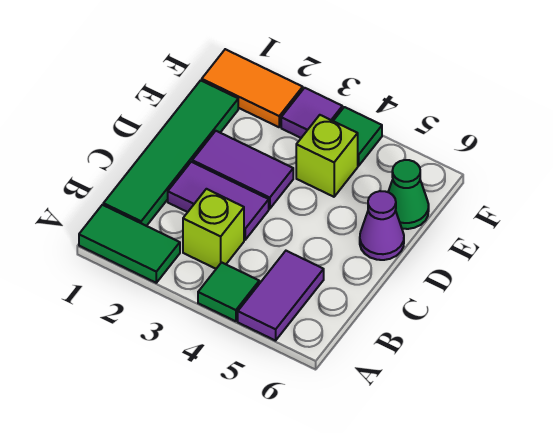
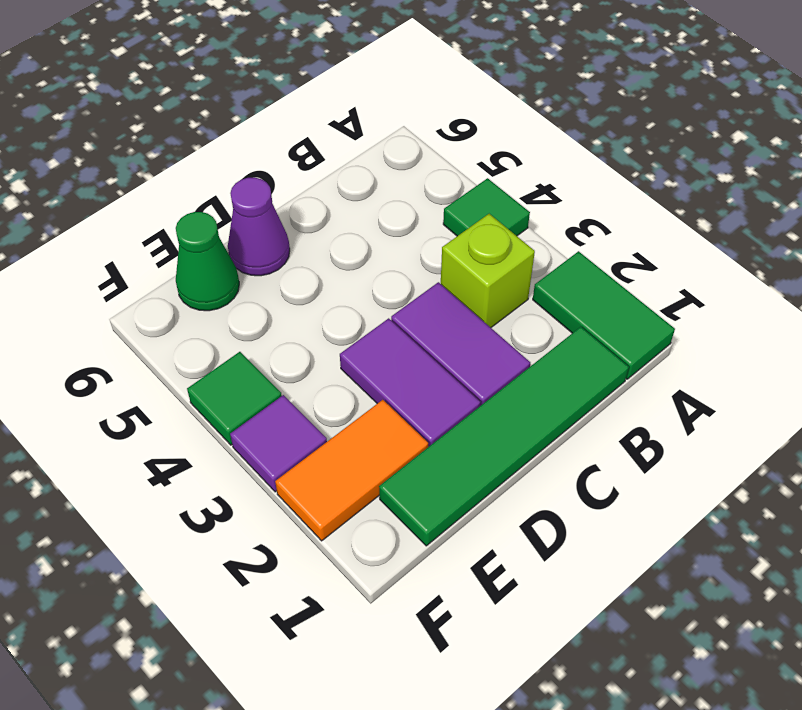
purple 1x2 tile [238,251,324,341] -> none
lime 1x1 brick [296,115,358,197] -> none
orange 1x2 tile [202,49,303,127] -> orange 1x2 tile turned to [275,400,428,541]

